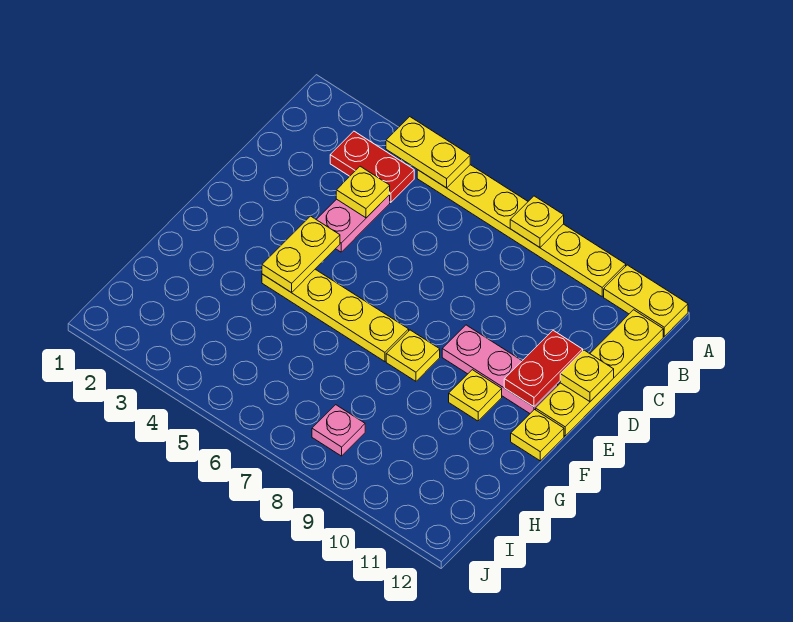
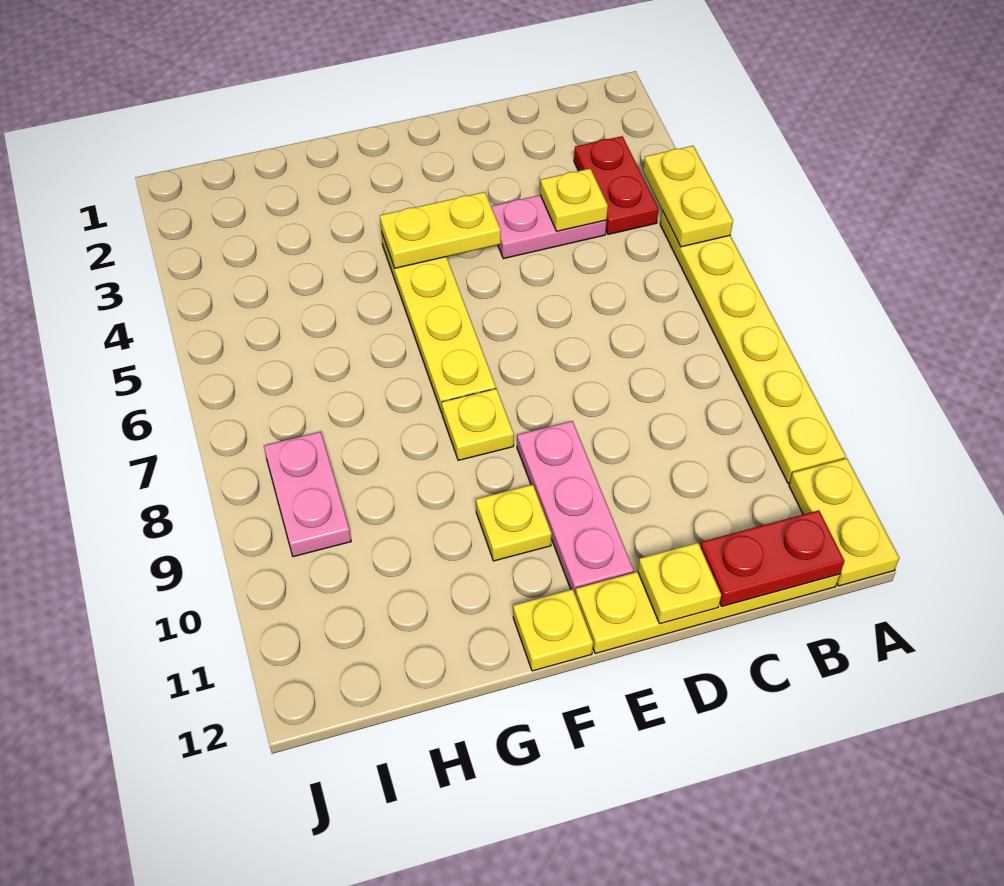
yellow 1x1 plate [510,196,564,247] -> none
red 1x2 plate [504,330,583,407] -> red 1x2 plate moved to [700,510,845,607]
pink 1x1 plate [312,405,365,456] -> pink 1x2 plate [264,432,351,557]

